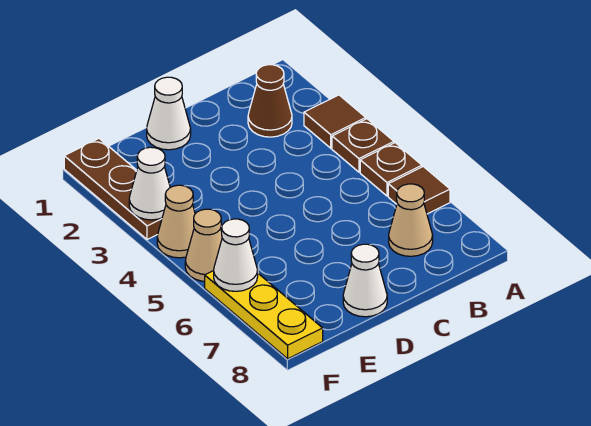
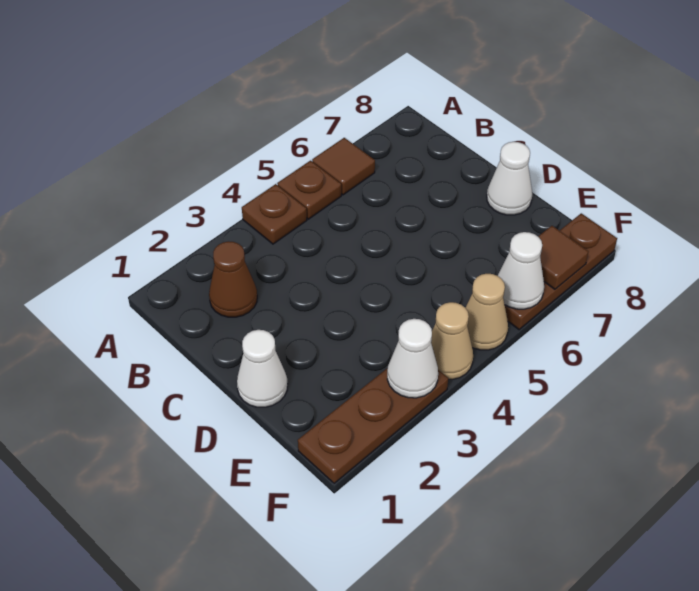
brown 1x1 tile [304,95,366,148] -> brown 1x1 tile moved to [538,226,588,289]
tan 1x1 cone [389,184,433,256] -> none
yellow 1x3 plate [205,271,323,359] -> brown 1x3 plate [505,213,617,330]

